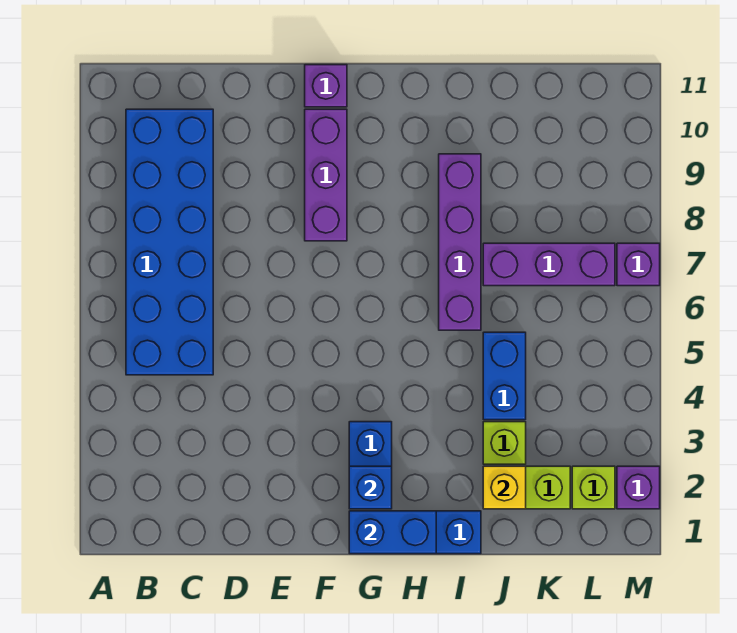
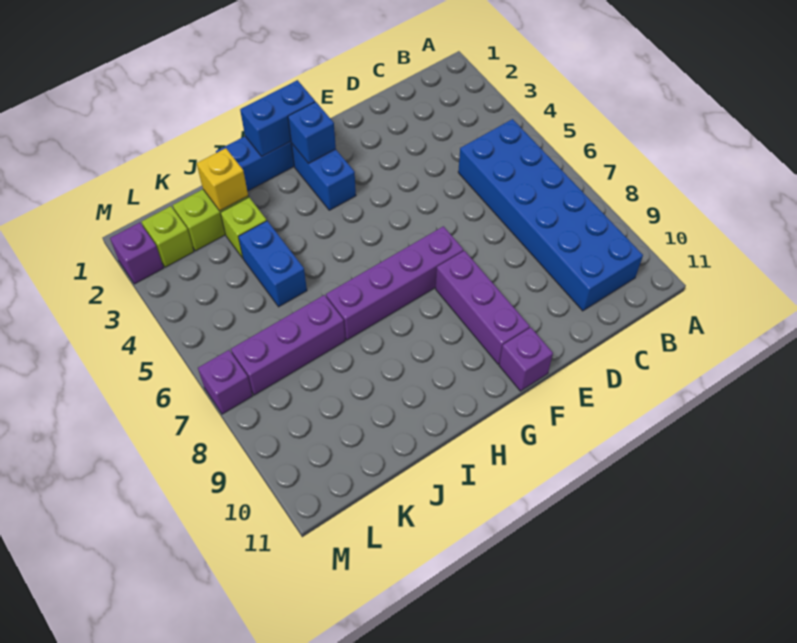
purple 1x4 brick [439,154,481,330] -> purple 1x4 brick turned to [326,226,463,340]

